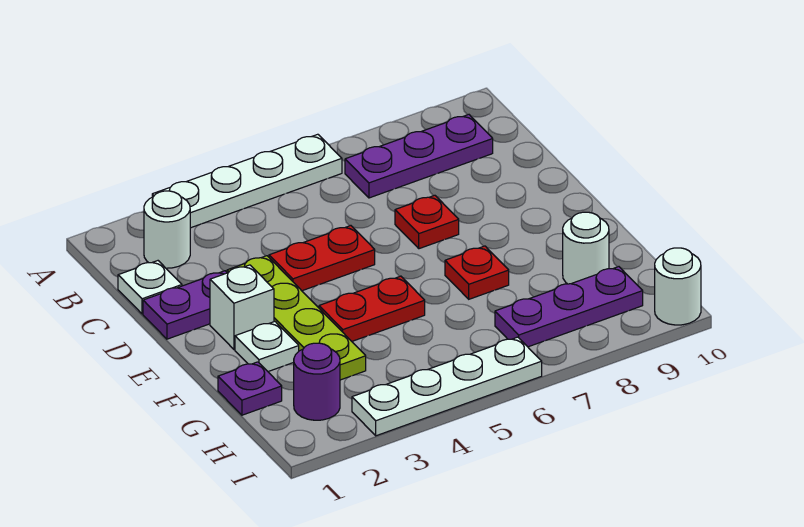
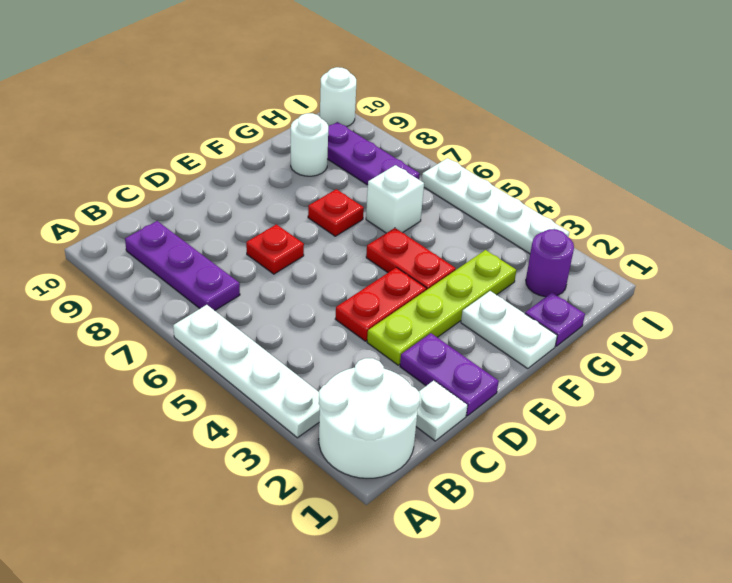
white 1x1 round brick [144,191,190,268] -> white 2x2 round brick [319,358,420,478]
red 1x2 plate [269,226,375,291] -> red 1x2 plate turned to [335,267,427,341]
white 1x1 brick [210,265,274,349] -> white 1x1 brick moved to [366,165,424,233]
white 1x1 plate [235,322,299,371] -> white 1x2 plate [461,291,557,369]

